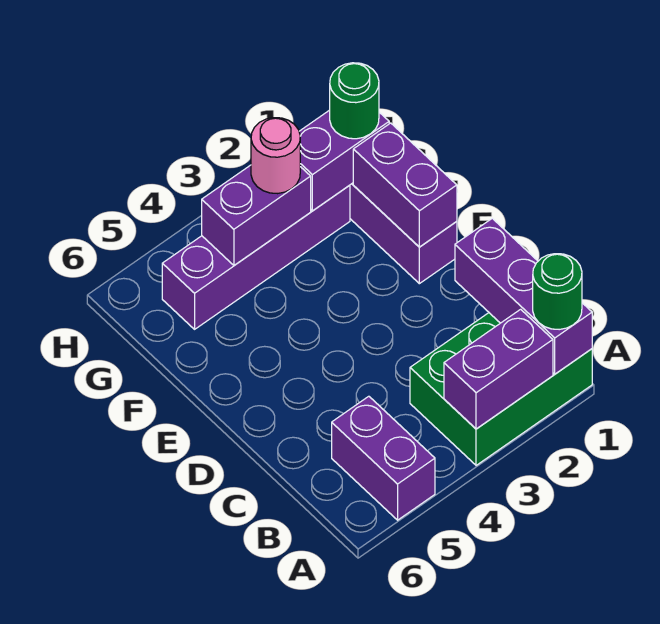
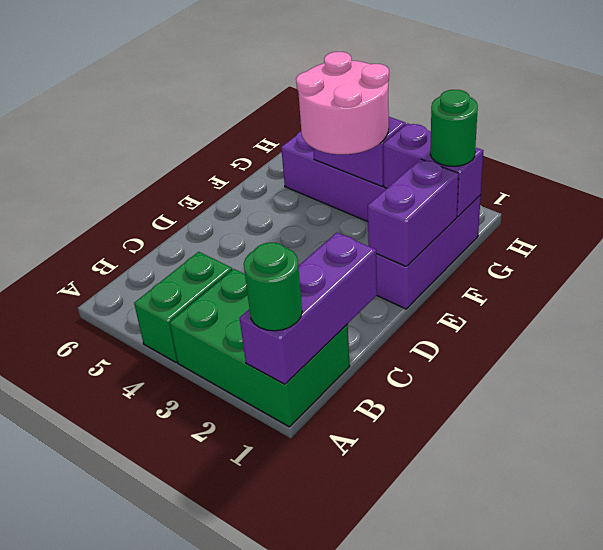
purple 1x2 brick [444,309,553,429] -> none
none -> green 1x2 brick [134,252,232,363]
purple 1x2 brick [332,396,435,520] -> none
pink 1x1 round brick [251,118,300,194] -> pink 2x2 round brick [296,52,389,154]

